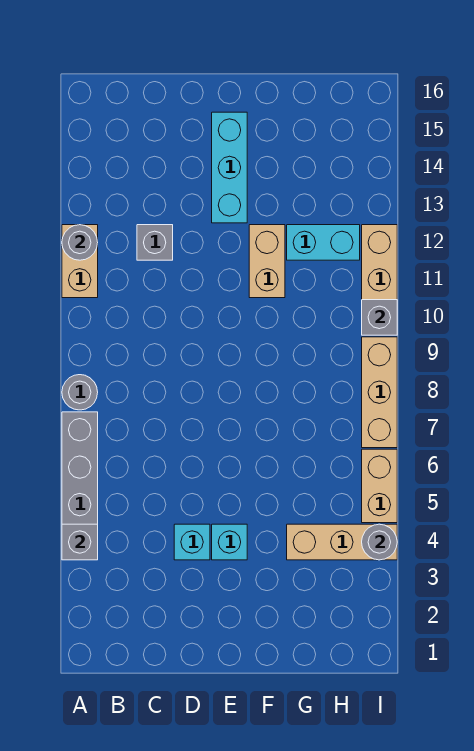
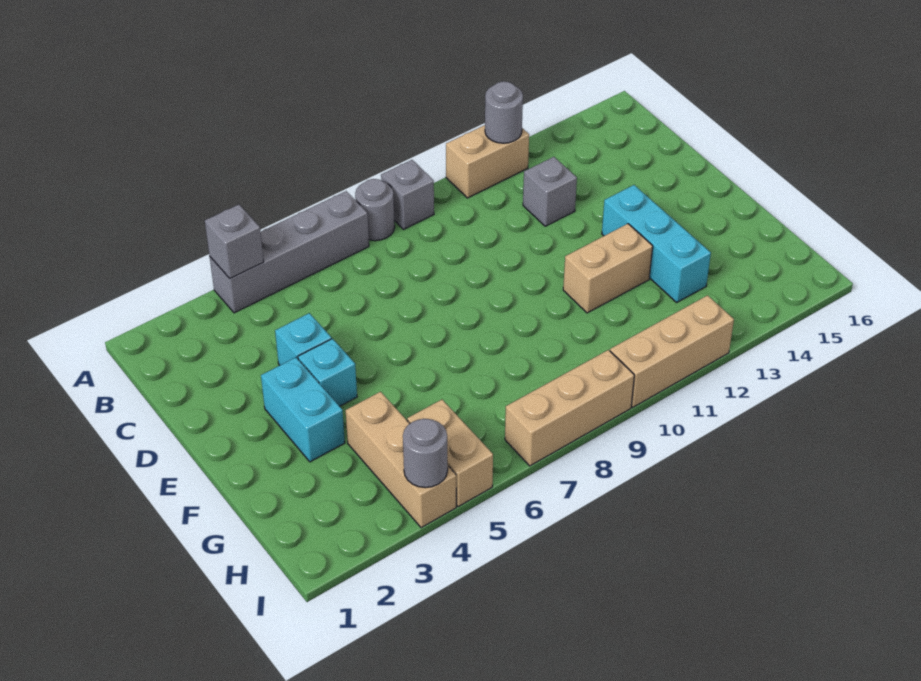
cyan 1x3 brick [212,112,247,223] -> cyan 1x3 brick turned to [602,185,711,302]
cyan 1x2 brick [287,225,360,260] -> cyan 1x2 brick moved to [261,357,345,462]
tan 1x2 brick [362,449,397,523] -> tan 1x2 brick turned to [407,400,493,507]
grey 1x1 brick [362,300,397,335] -> grey 1x1 brick moved to [381,160,434,230]

